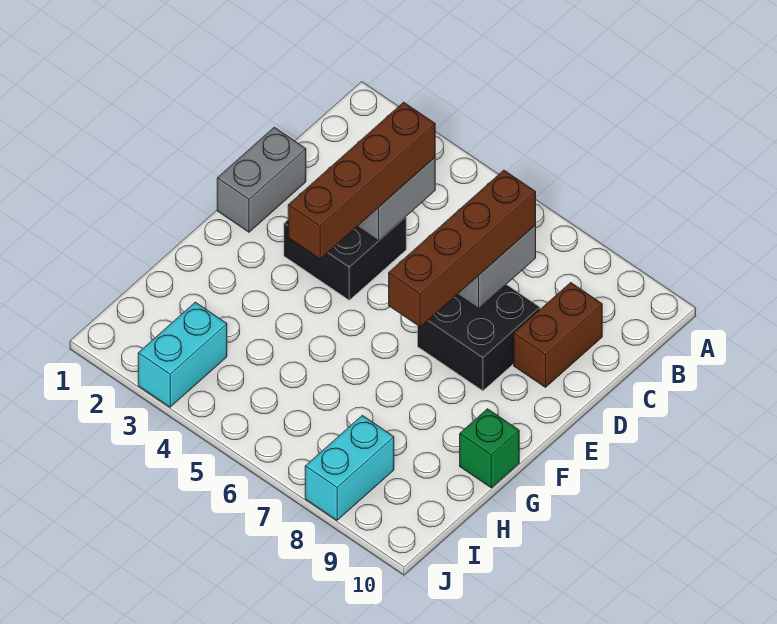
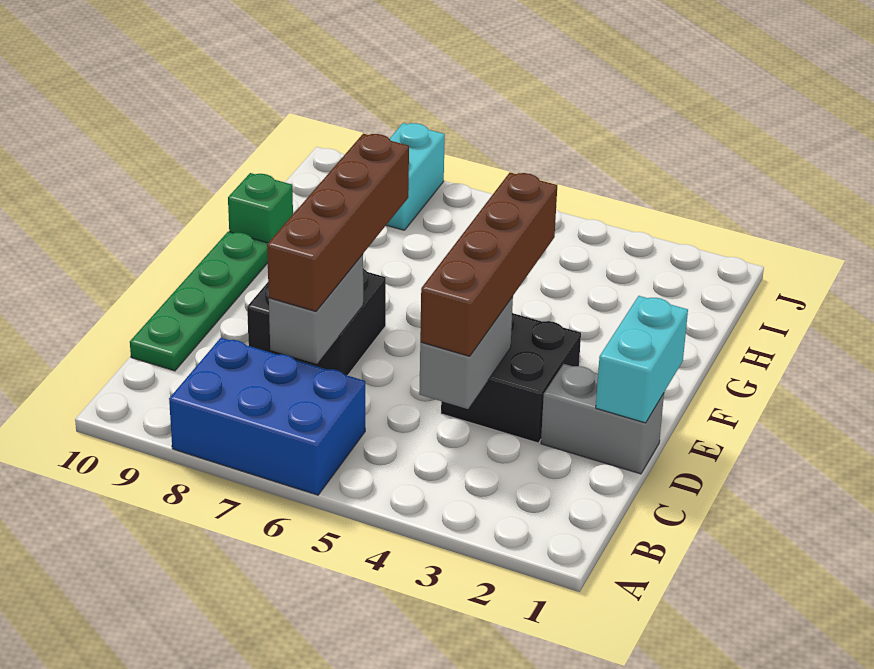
none -> blue 2x3 brick [169,338,365,495]
brown 1x2 brick [514,282,602,387] -> none
none -> green 1x4 plate [130,232,268,371]
grey 1x2 brick [217,127,306,232] -> grey 1x2 brick turned to [541,364,664,474]
cyan 1x2 brick [138,302,227,407] -> cyan 1x2 brick moved to [596,296,688,423]

